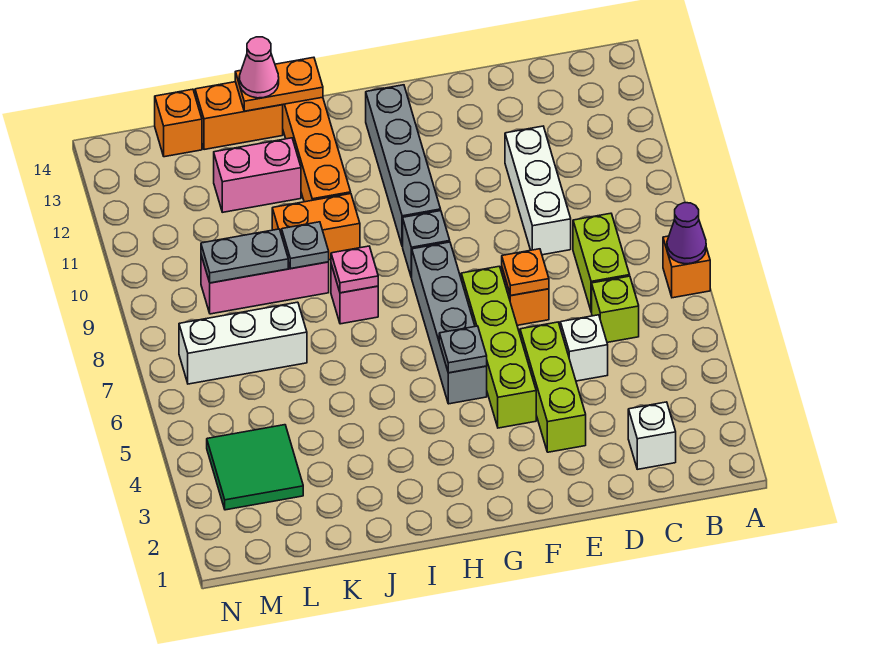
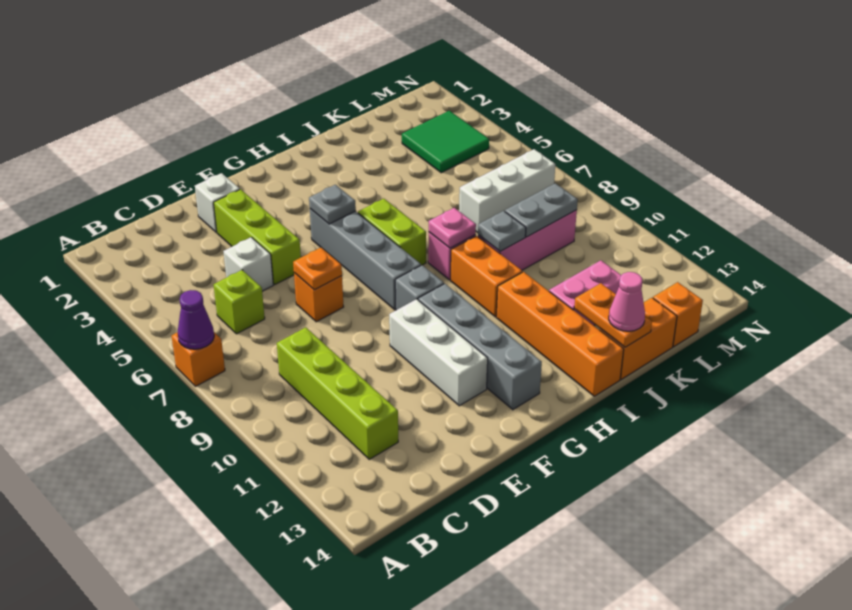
white 1x1 brick [628,402,676,469] -> white 1x1 brick moved to [195,173,240,232]
lime 1x2 brick [573,213,630,312] -> lime 1x2 brick moved to [358,199,426,265]
white 1x3 brick [505,126,571,255] -> white 1x3 brick moved to [389,299,488,406]
lime 1x4 brick [461,266,536,428] -> lime 1x4 brick moved to [277,327,398,459]
orange 1x2 brick [272,194,360,260] -> orange 1x2 brick turned to [451,236,522,317]
orange 1x2 plate [235,57,323,111] -> orange 1x2 plate turned to [574,283,652,347]

